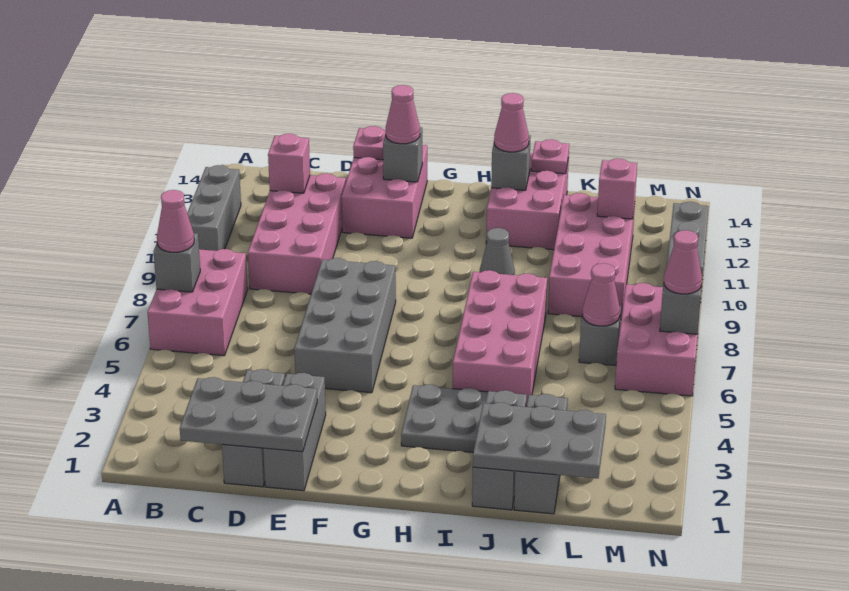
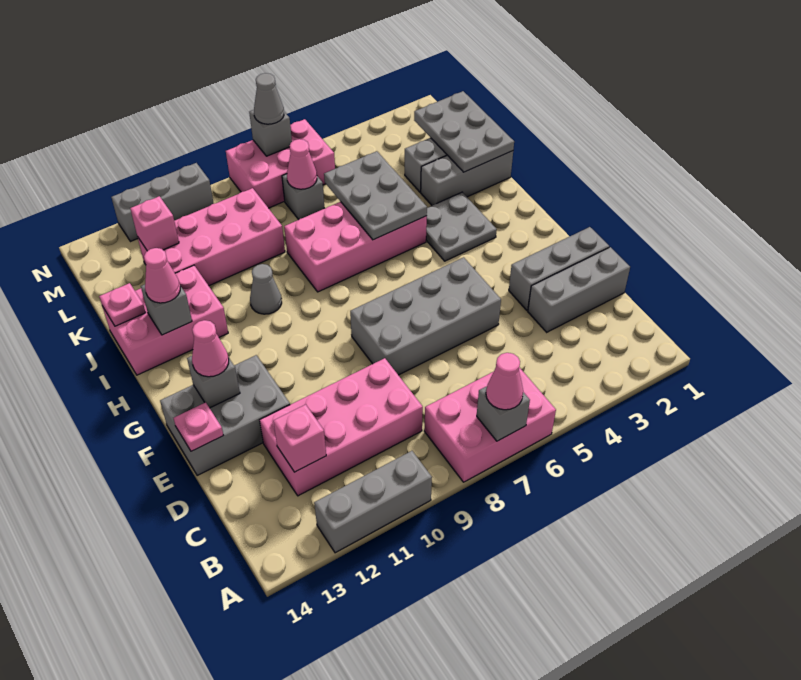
grey 2x3 plate [180,377,317,452] -> grey 2x3 plate moved to [324,151,427,240]
pink 2x3 brick [342,145,427,238] -> grey 2x3 brick [160,355,290,476]
pink 1x1 cone [664,230,702,294] -> grey 1x1 cone [254,73,284,124]

